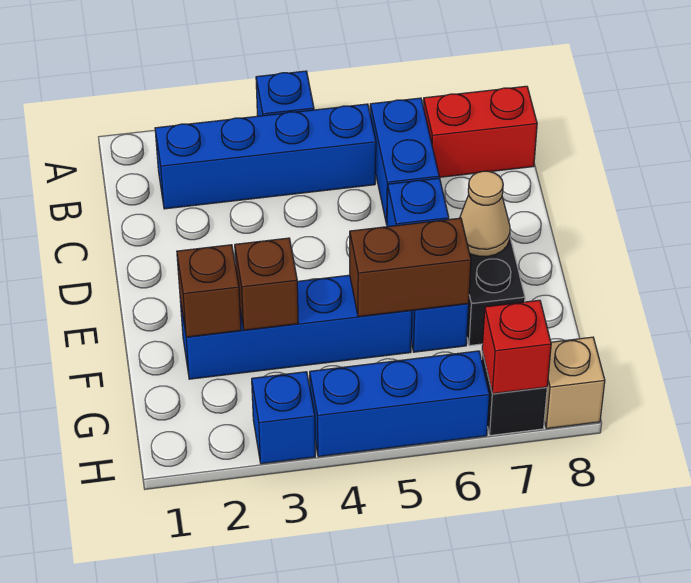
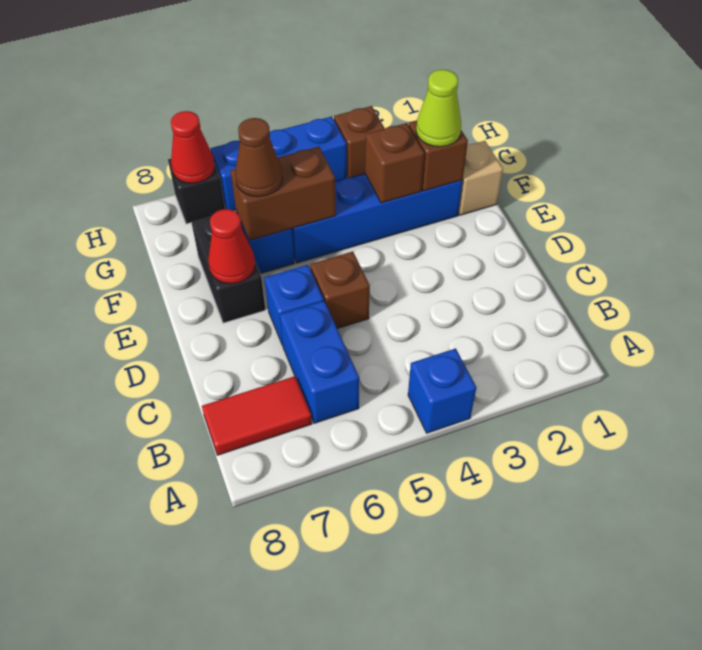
blue 1x4 brick [155,104,376,209] -> none
red 1x2 brick [423,86,537,177] -> red 1x2 tile [202,376,312,455]
none -> brown 1x1 brick [310,252,370,329]
tan 1x1 cone [460,171,510,256] -> red 1x1 cone [208,209,255,284]
none -> lime 1x1 cone [416,70,461,147]
none -> brown 1x1 cone [235,118,283,197]
blue 1x1 brick [252,372,315,464] -> brown 1x1 brick [334,106,385,178]
red 1x1 brick [482,300,551,394] -> red 1x1 cone [171,111,215,183]
tan 1x1 brick [544,337,605,429] -> tan 1x1 brick moved to [458,141,503,215]

